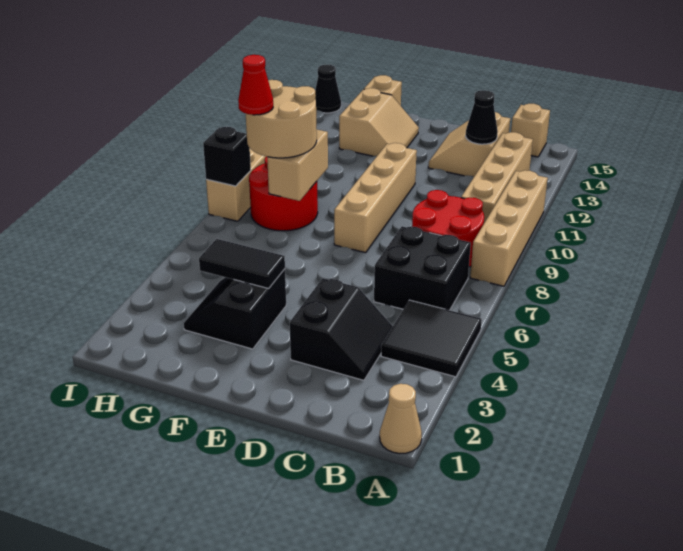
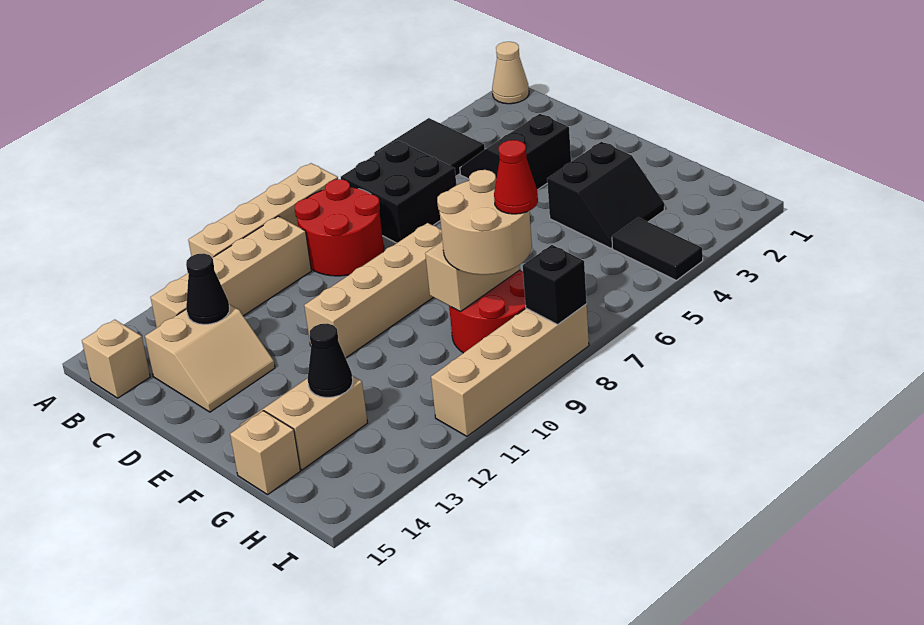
black 1x2 tile [199,239,285,288] -> black 1x2 tile moved to [612,217,703,280]
black 1x1 cone [315,65,341,113] -> black 1x1 cone moved to [308,324,353,398]

